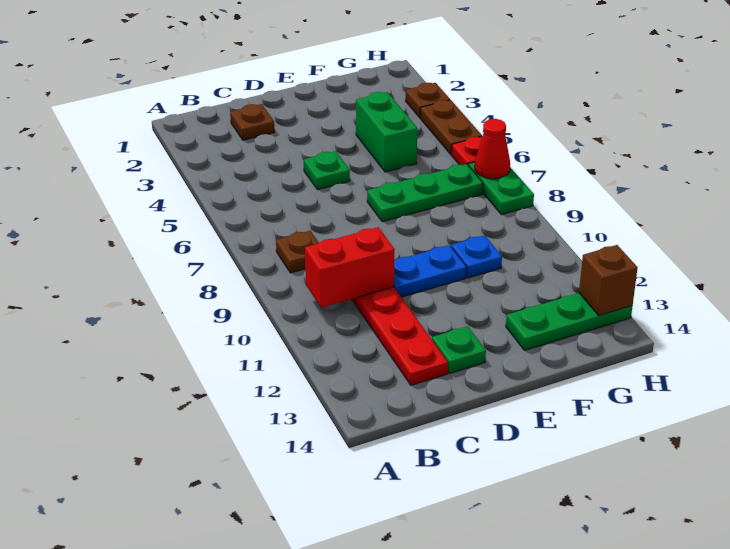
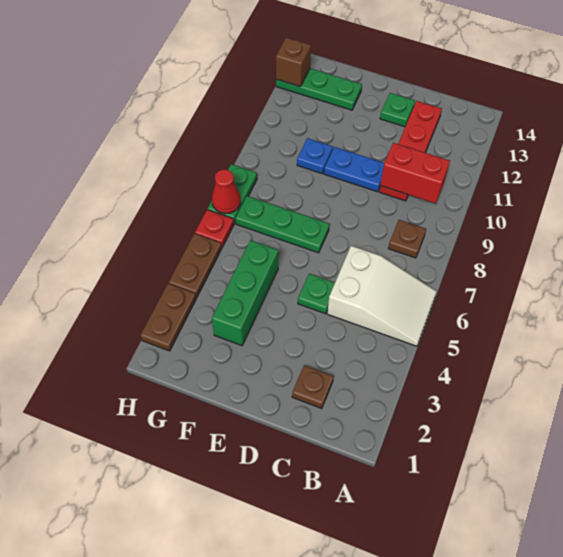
none -> white 2x3 slope [327,246,437,346]
green 1x2 brick [356,92,417,172] -> green 1x3 brick [212,240,278,346]
brown 1x1 plate [406,83,450,118] -> brown 1x2 plate [140,283,196,351]

